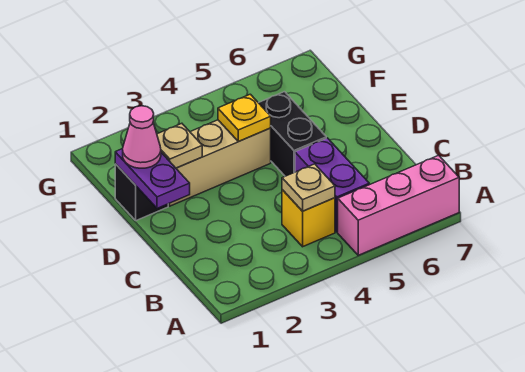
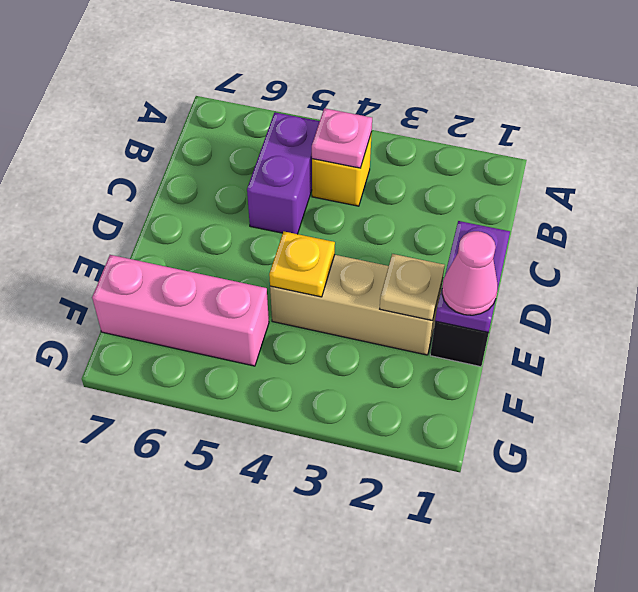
pink 1x3 brick [338,155,459,255] -> pink 1x3 brick moved to [92,255,269,366]
tan 1x1 plate [282,164,335,211] -> pink 1x1 plate [312,108,372,168]
black 1x2 brick [259,92,326,176] -> none

